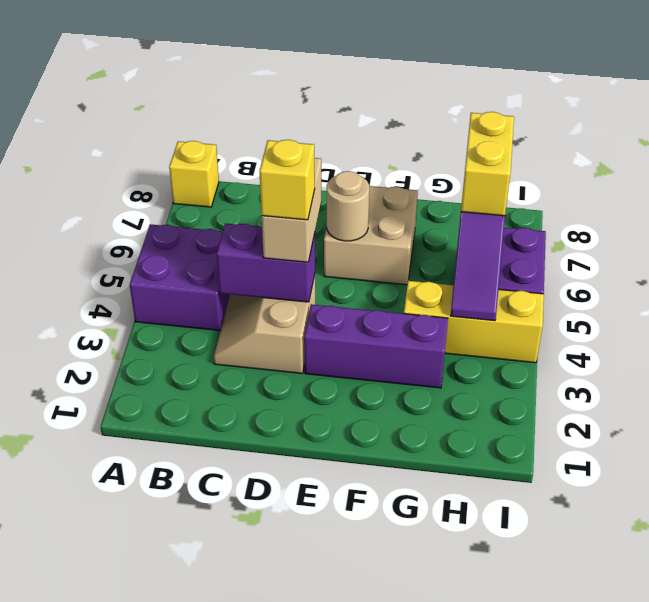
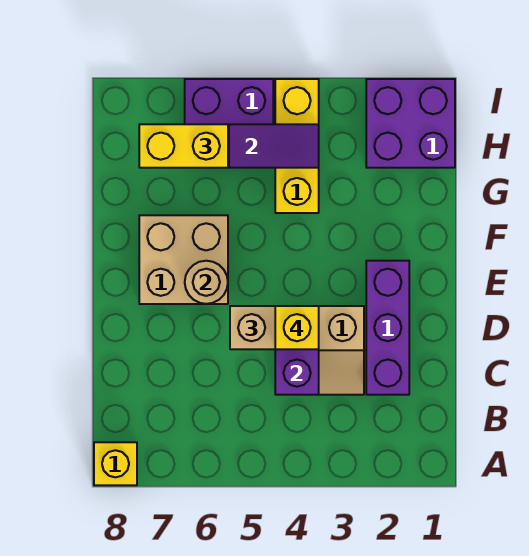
purple 2x2 brick [130,224,230,331] -> purple 2x2 brick moved to [366,79,455,168]
purple 1x3 brick [304,304,448,388] -> purple 1x3 brick moved to [366,261,409,395]

